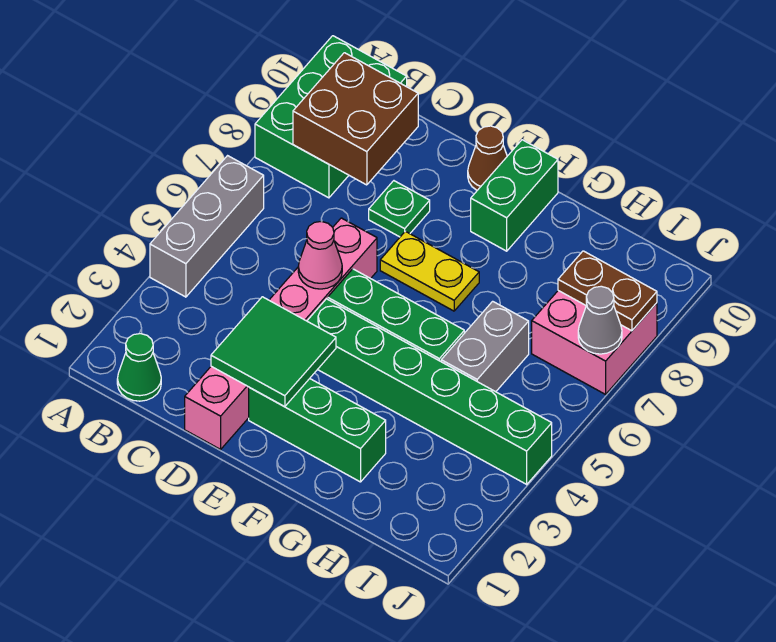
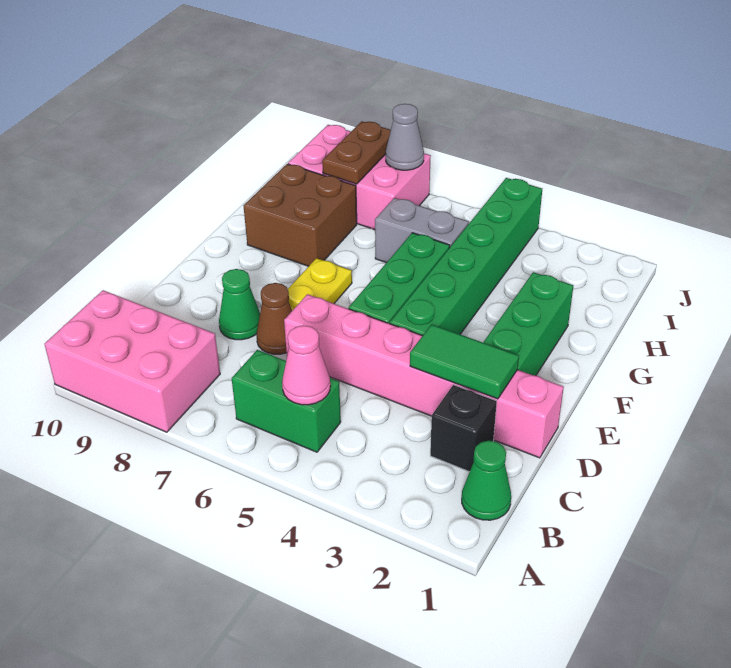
grey 1x3 brick [150,156,264,297] -> none
green 2x3 brick [255,36,407,198] -> pink 2x3 brick [45,290,220,432]
brown 2x2 brick [293,53,418,185] -> brown 2x2 brick moved to [244,164,357,266]
none -> black 1x1 brick [430,385,497,472]
green 2x2 tile [211,297,336,407] -> green 1x2 tile [410,325,519,399]
pink 1x1 cone [298,221,342,289] -> pink 1x1 cone moved to [282,325,330,405]
green 1x1 plate [369,181,430,237] -> green 1x1 cone [219,269,260,340]
brown 1x1 cone [468,126,507,190] -> brown 1x1 cone moved to [256,283,292,354]
green 1x2 brick [471,140,558,251] -> green 1x2 brick moved to [232,350,341,452]
pink 2x2 brick [532,291,657,394] -> pink 2x3 brick [288,125,431,230]

